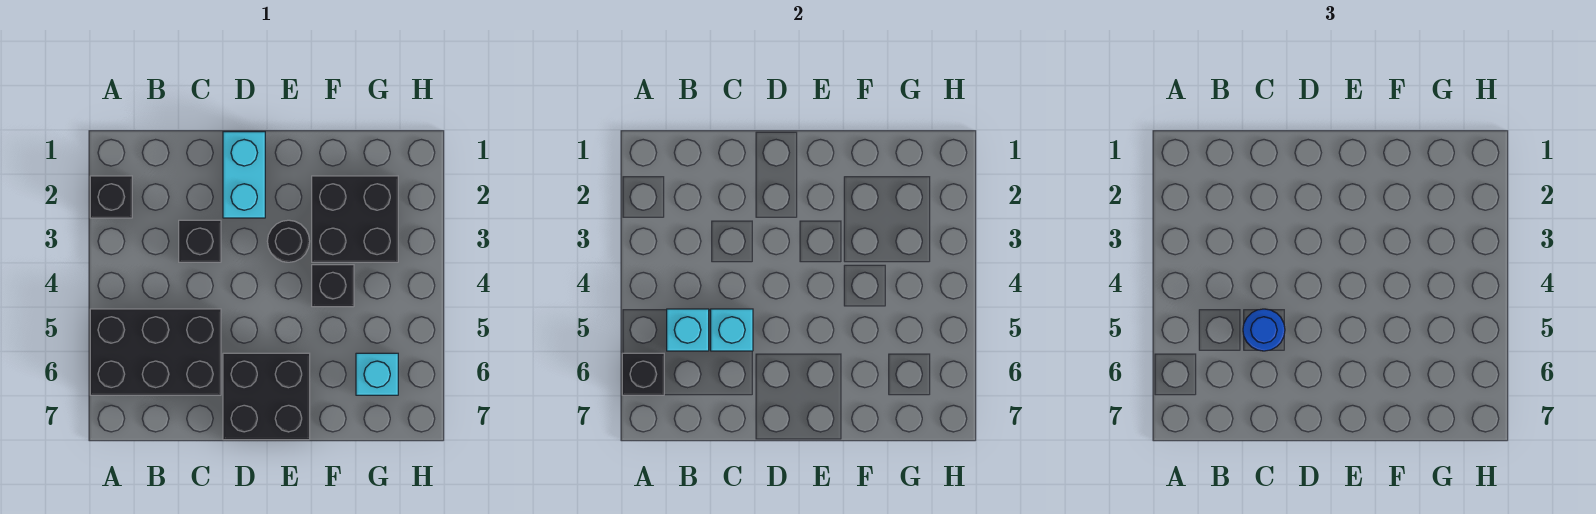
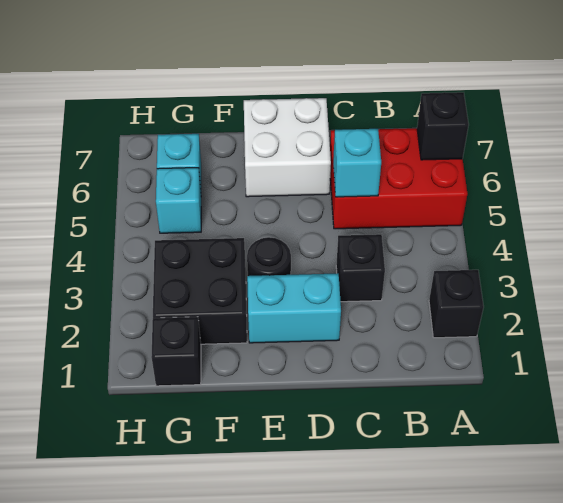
black 2x3 brick [90,309,221,395] -> red 2x3 brick [330,128,468,229]
cyan 1x1 brick [667,309,709,351] -> cyan 1x1 brick moved to [156,168,201,233]
blue 1x1 round brick [1243,309,1285,351] -> none
cyan 1x2 brick [223,132,265,218] -> cyan 1x2 brick turned to [247,273,341,343]
black 2x2 brick [223,353,310,440] -> white 2x2 brick [244,98,331,197]
black 1x1 brick [312,265,354,307] -> black 1x1 brick moved to [151,317,201,386]

